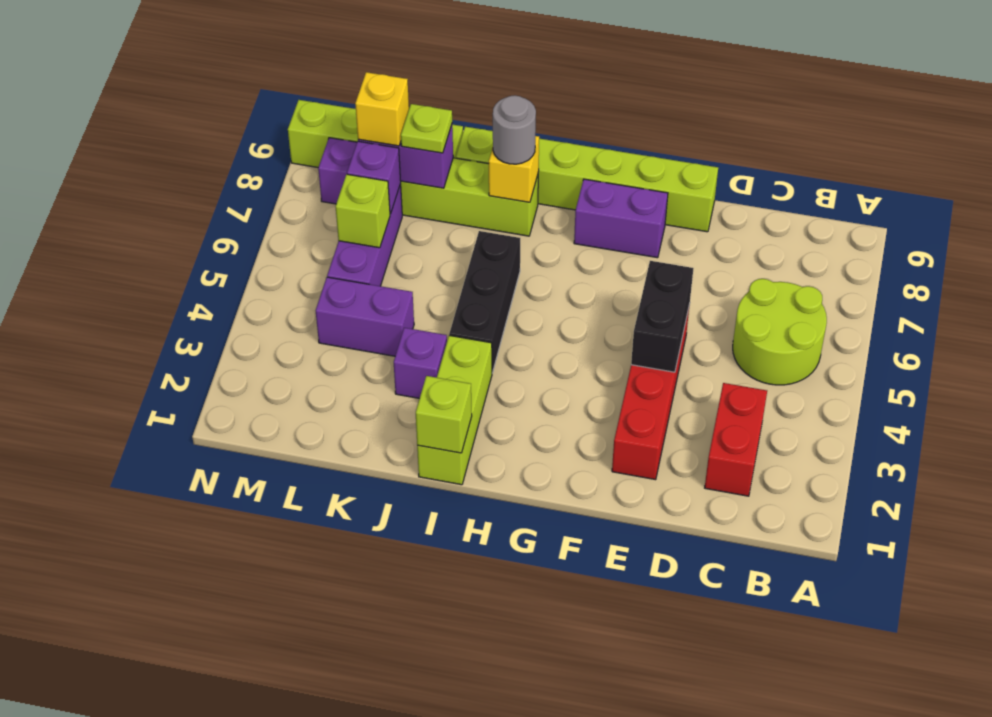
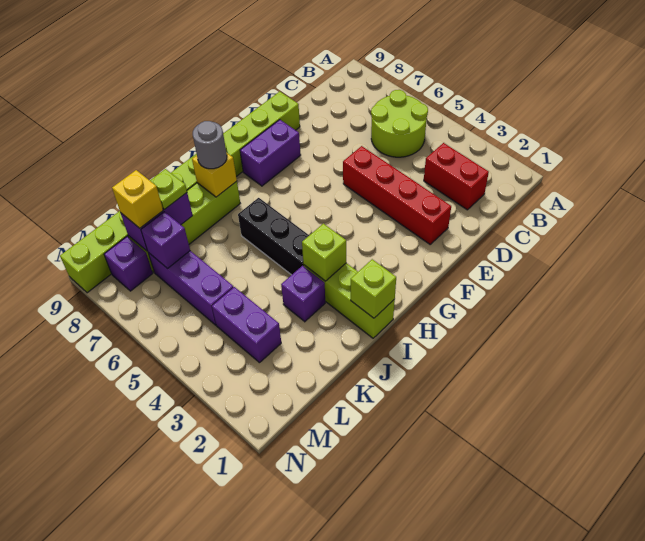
black 1x2 brick [631,261,693,372] -> none
purple 1x2 brick [315,277,414,356] -> purple 1x2 brick turned to [212,287,281,363]
lime 1x1 brick [335,174,390,248] -> lime 1x1 brick moved to [302,224,346,281]

